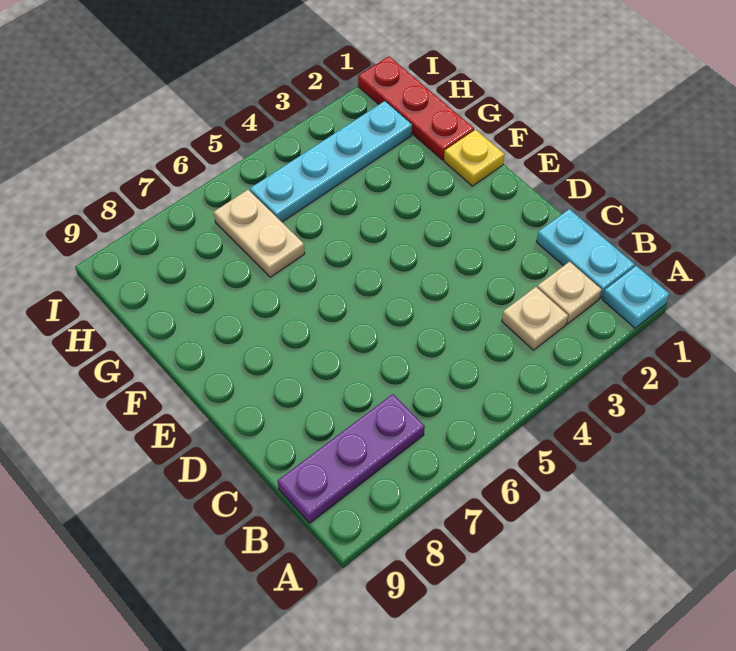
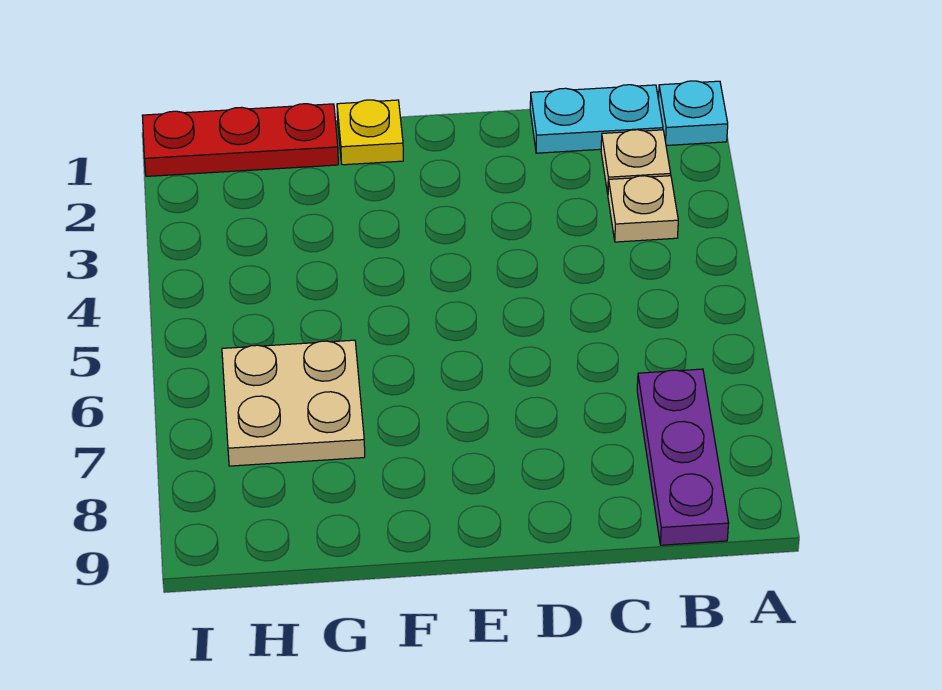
tan 1x2 plate [214,190,305,277] -> tan 2x2 plate [222,340,365,466]
cyan 1x4 plate [250,101,412,222] -> none

